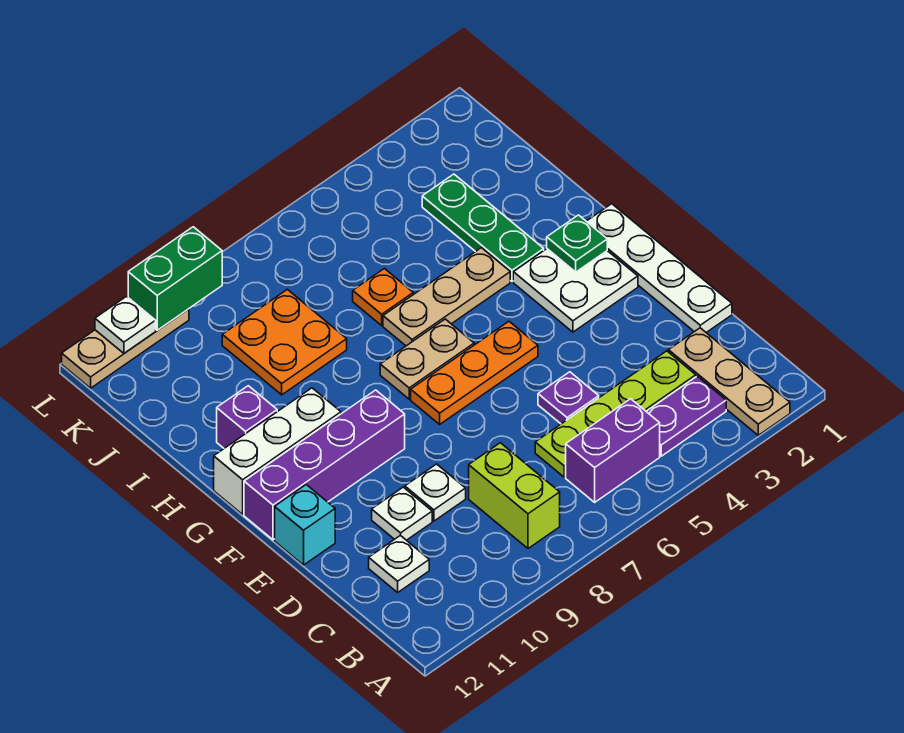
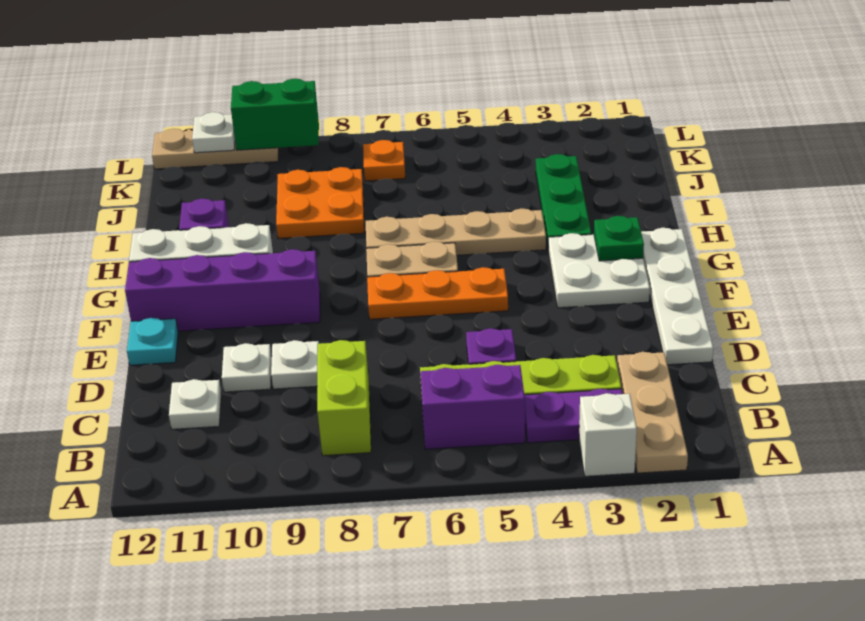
none -> white 1x1 brick [579,393,637,476]
cyan 1x1 brick [275,485,335,565] -> cyan 1x1 plate [127,318,178,365]
tan 1x3 plate [383,248,510,346] -> tan 1x4 plate [366,208,546,255]
orange 1x1 plate [353,269,413,325] -> orange 1x1 plate moved to [363,140,405,181]

